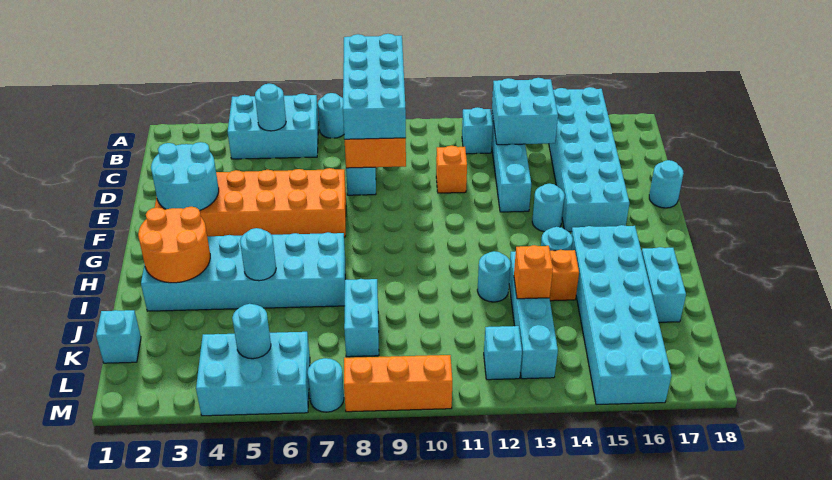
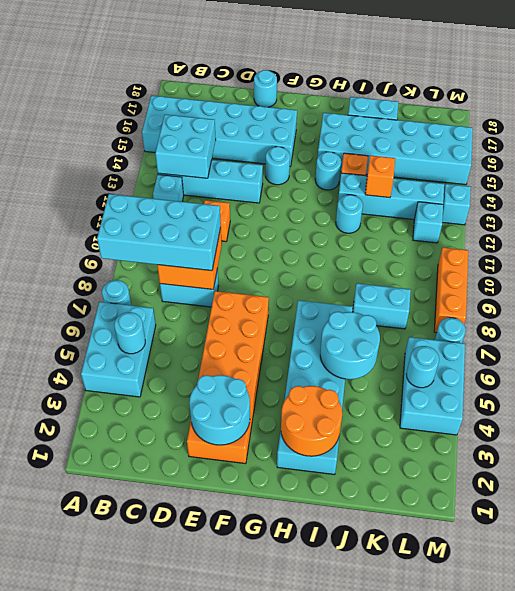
cyan 1x1 round brick [240,228,276,281] -> cyan 2x2 round brick [320,312,380,379]
cyan 1x1 brick [96,310,141,363] -> cyan 1x1 brick moved to [442,184,471,225]

